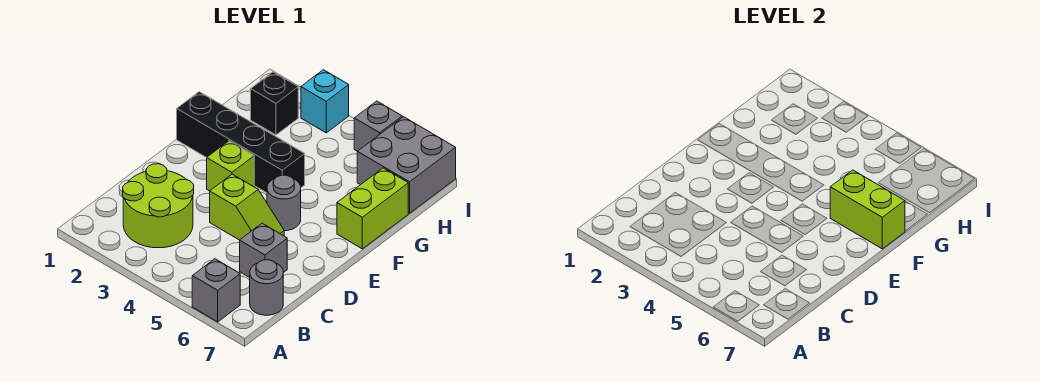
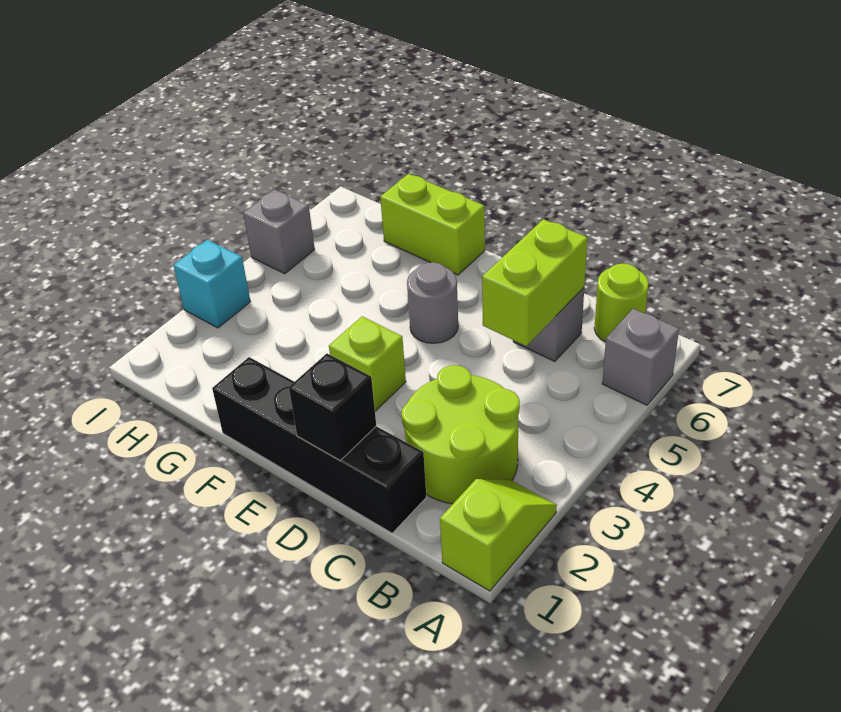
grey 1x1 round brick [250,260,283,315] -> lime 1x1 round brick [594,264,649,342]
lime 1x2 slope [210,174,284,240] -> lime 1x2 slope moved to [440,479,557,591]
black 1x4 brick [177,92,305,193] -> black 1x4 brick turned to [212,357,426,533]
lime 1x2 brick [830,170,905,249] -> lime 1x2 brick moved to [482,219,587,346]
black 1x1 brick [251,72,298,135] -> black 1x1 brick moved to [289,354,376,460]
grey 2x2 brick [357,117,456,213] -> none

